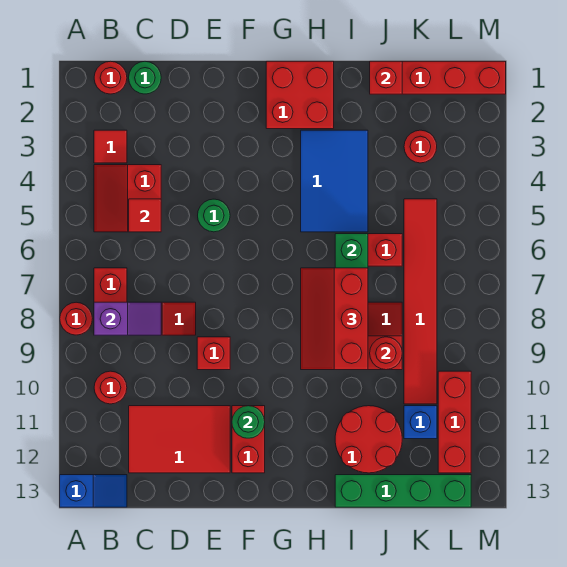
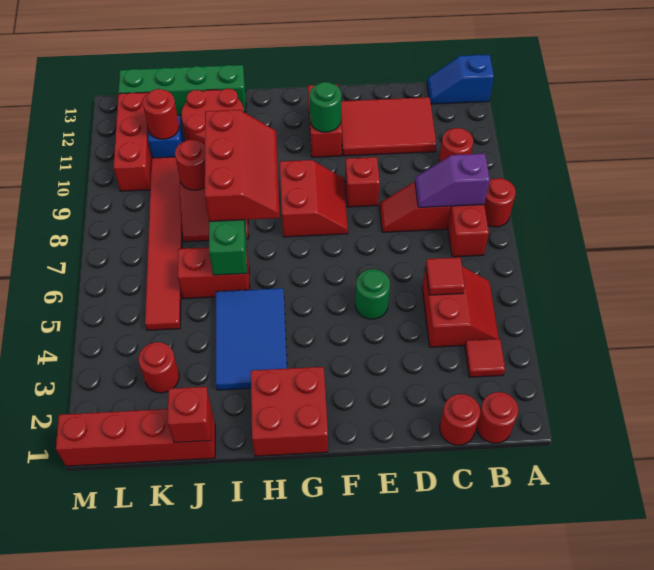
green 1x1 round brick [129,61,161,94] -> red 1x1 round brick [440,394,480,445]
none -> red 2x2 slope [280,160,348,237]
none -> red 1x1 round brick [143,89,179,139]

